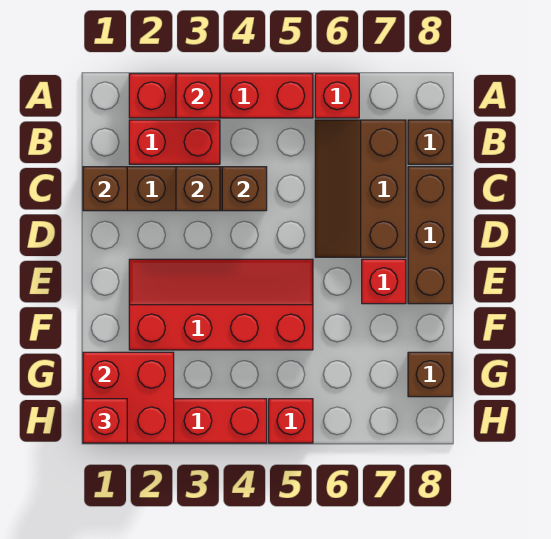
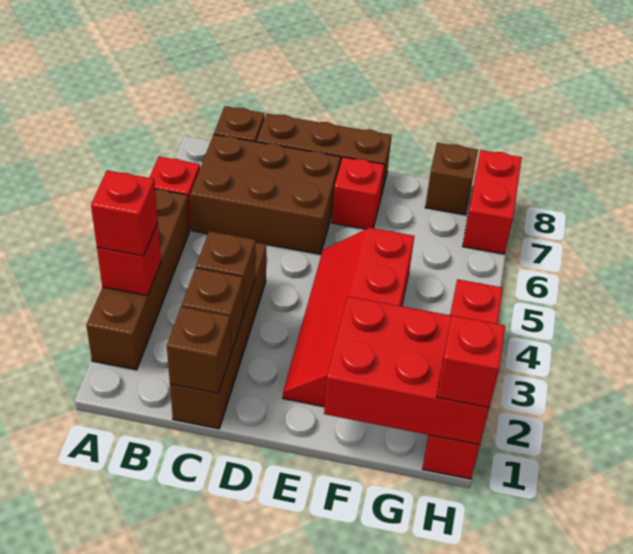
red 1x4 brick [129,74,313,118] -> brown 1x4 brick [86,189,189,370]
red 1x2 brick [129,120,220,164] -> red 1x2 brick moved to [463,150,522,254]
brown 2x3 slope [315,120,406,257] -> brown 2x3 brick [190,135,341,254]
brown 1x1 brick [222,167,267,211] -> brown 1x1 brick moved to [182,268,243,352]
red 2x2 brick [83,352,174,443] -> red 2x3 brick [324,296,489,445]
red 1x1 brick [269,399,313,443] -> red 1x1 brick moved to [91,170,158,256]

